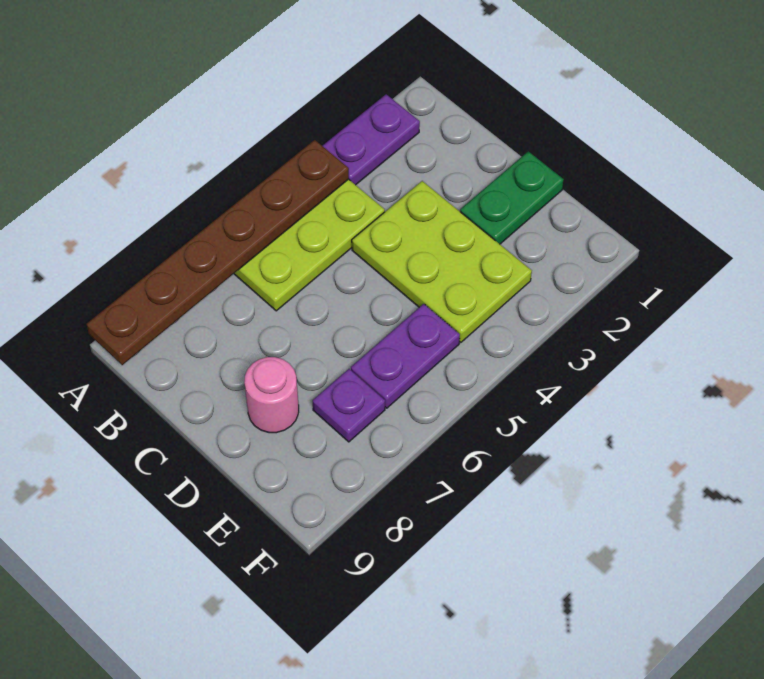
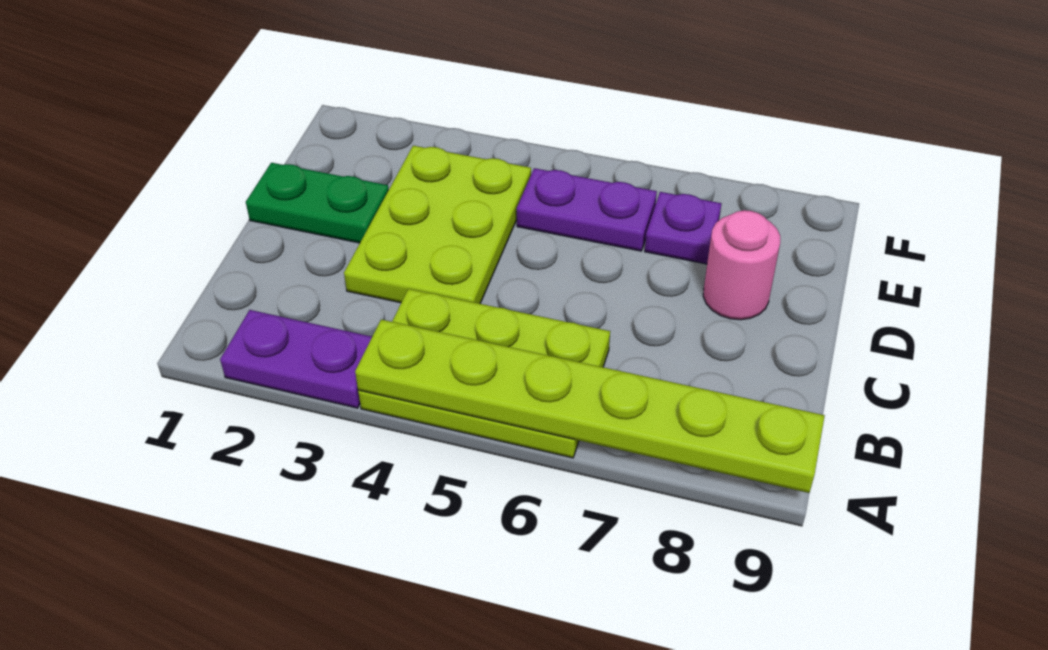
brown 1x6 plate [86,140,349,365] -> lime 1x6 plate [355,319,825,493]

